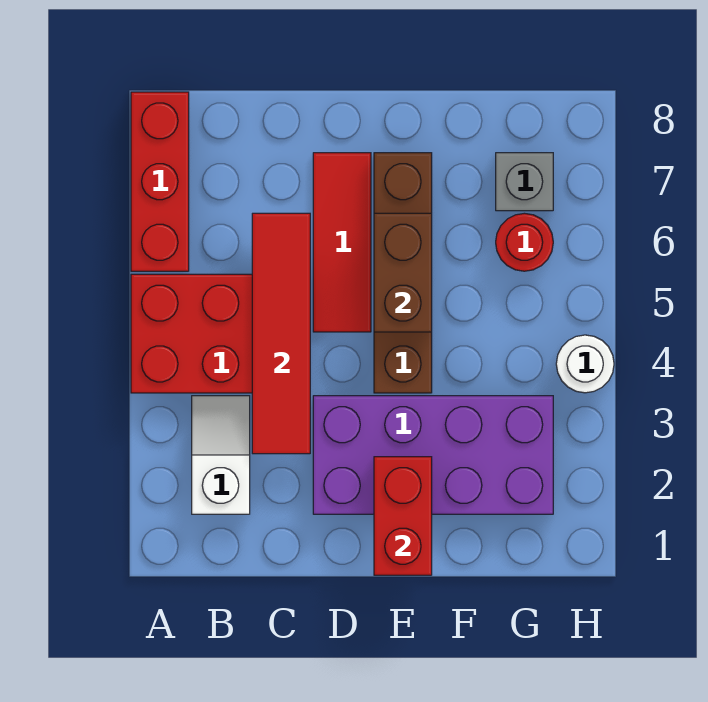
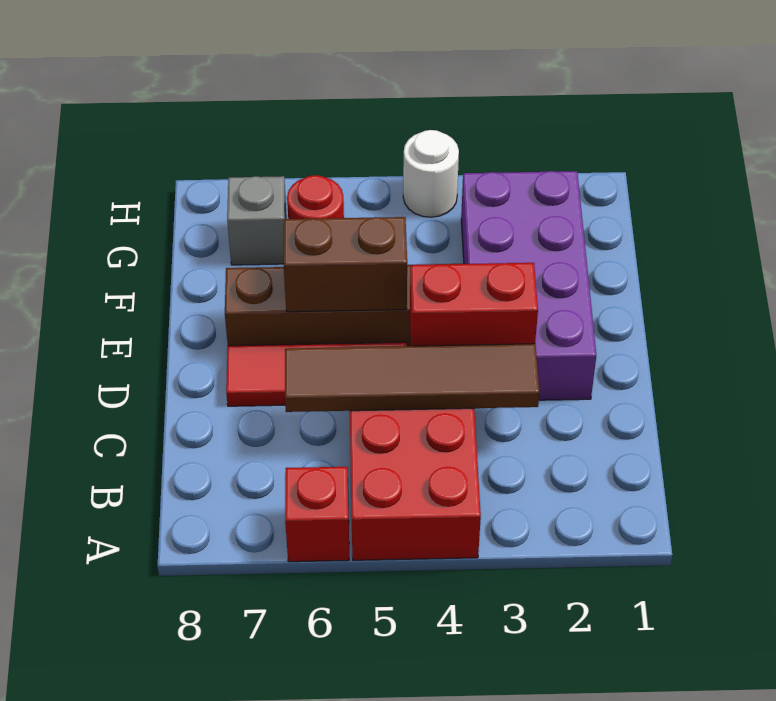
red 1x3 brick [131,92,189,271] -> red 1x1 brick [285,467,349,562]
white 1x2 slope [192,396,250,514] -> none
red 1x4 tile [252,213,310,454] -> brown 1x4 tile [285,344,539,412]
red 1x2 brick [374,457,432,575] -> red 1x2 brick moved to [410,263,538,346]

